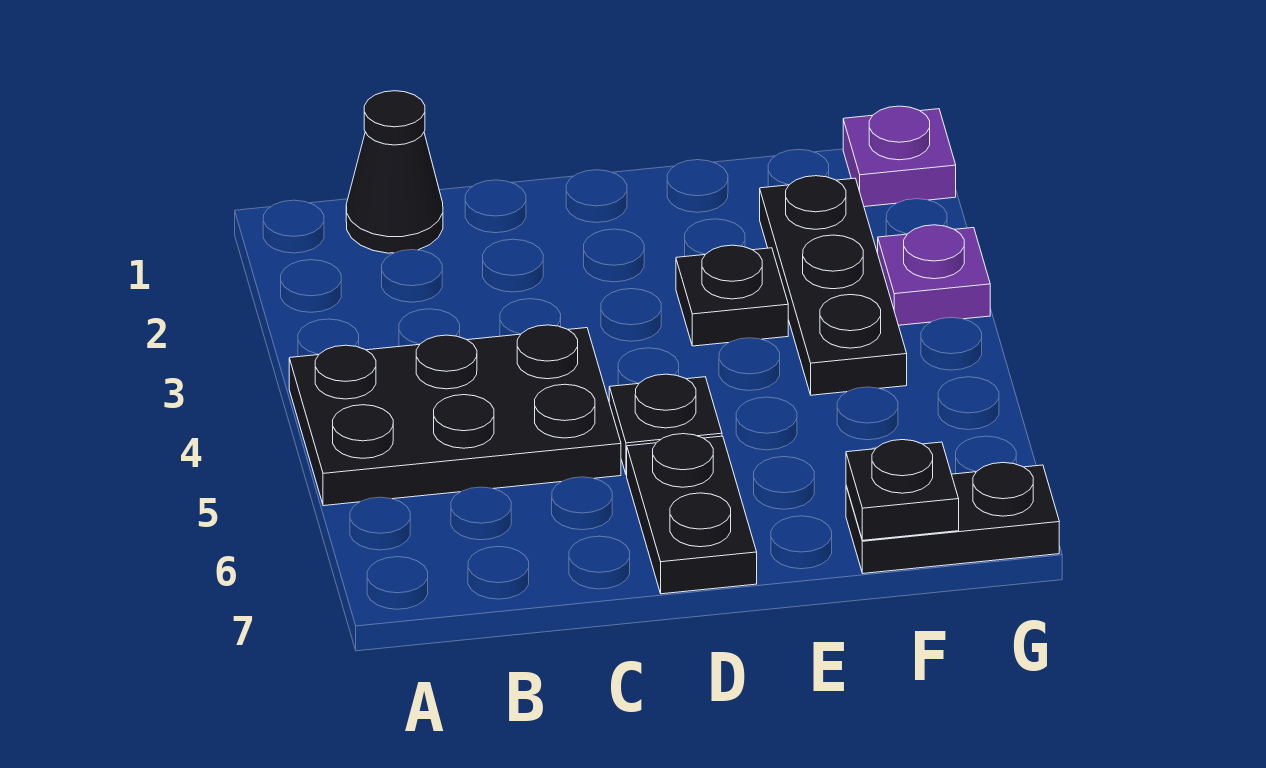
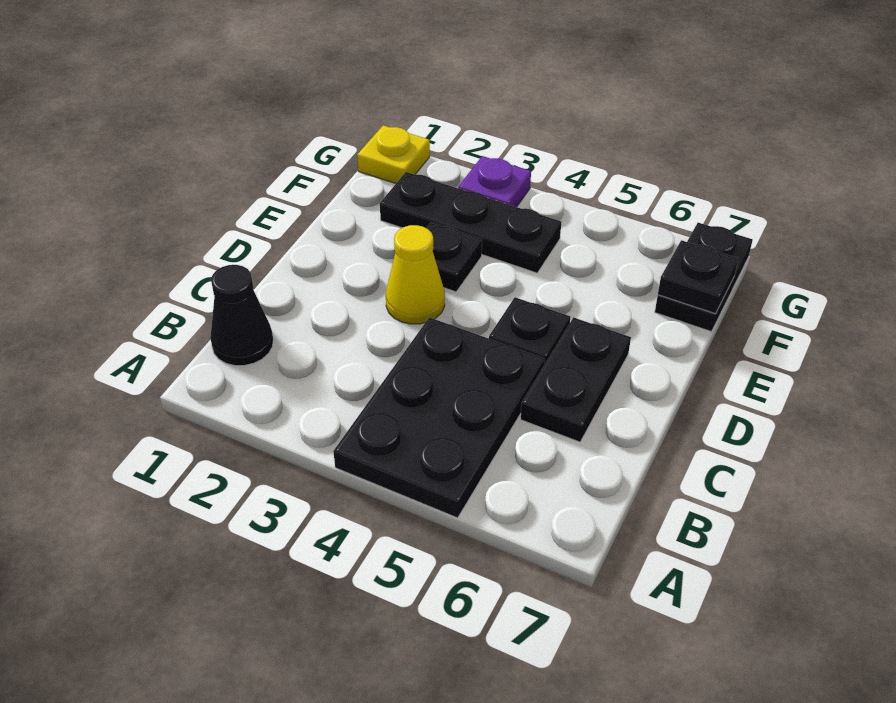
none -> yellow 1x1 cone [386,225,445,324]
black 1x2 plate [627,434,757,594] -> black 1x2 plate turned to [521,317,631,442]
purple 1x1 plate [843,106,956,207] -> yellow 1x1 plate [357,125,430,184]

